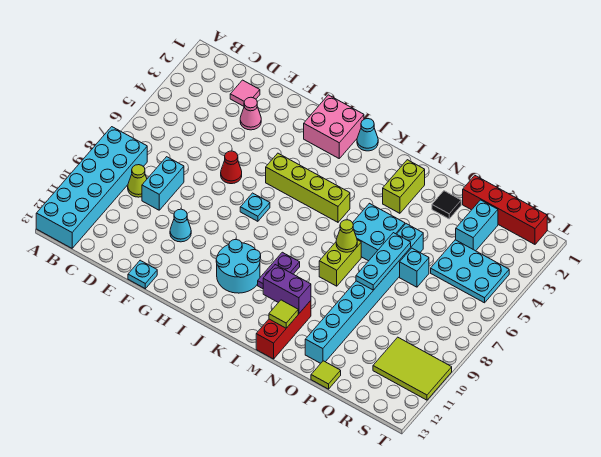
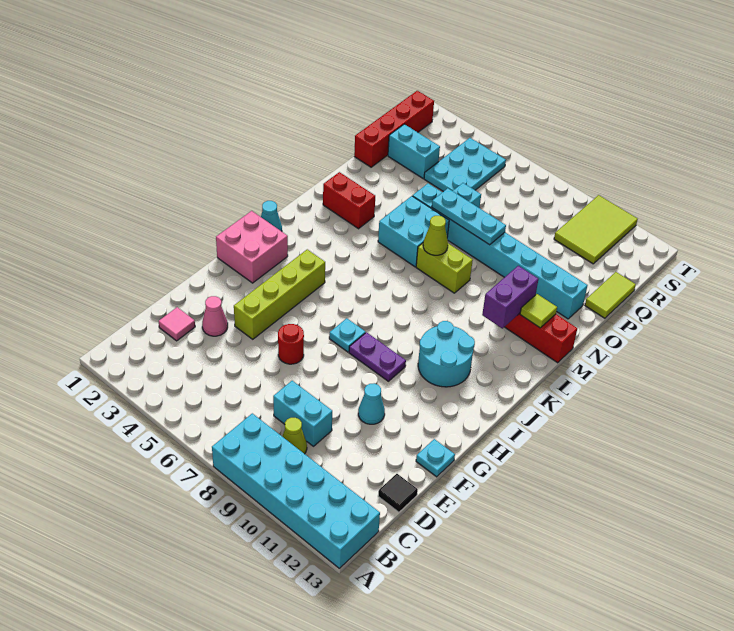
red 1x1 cone [221,151,242,184] -> red 1x1 round brick [278,324,304,364]
lime 1x4 brick [266,153,350,222] -> lime 1x4 brick moved to [234,249,325,339]
purple 1x2 plate [258,252,300,289] -> purple 1x2 plate moved to [349,332,406,381]
lime 1x2 brick [383,160,425,213] -> red 1x2 brick [323,172,375,229]
black 1x1 tile [432,191,461,219] -> black 1x1 tile moved to [378,474,418,512]
lime 1x1 tile [311,361,341,389] -> lime 1x2 tile [585,272,636,318]

